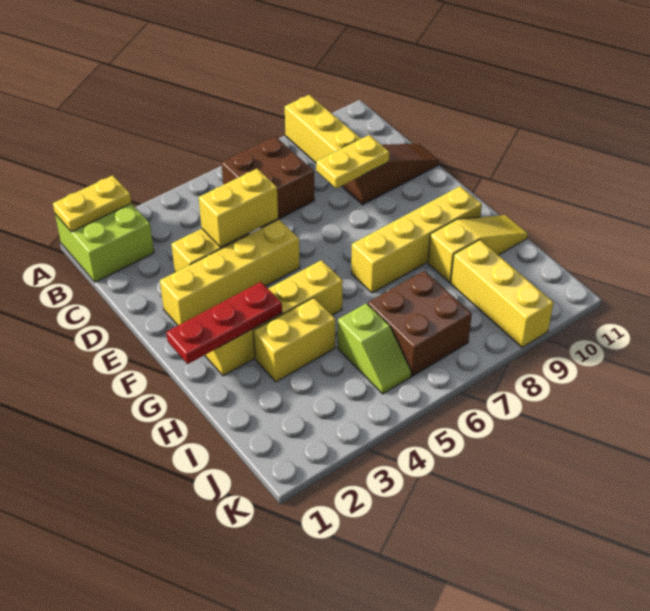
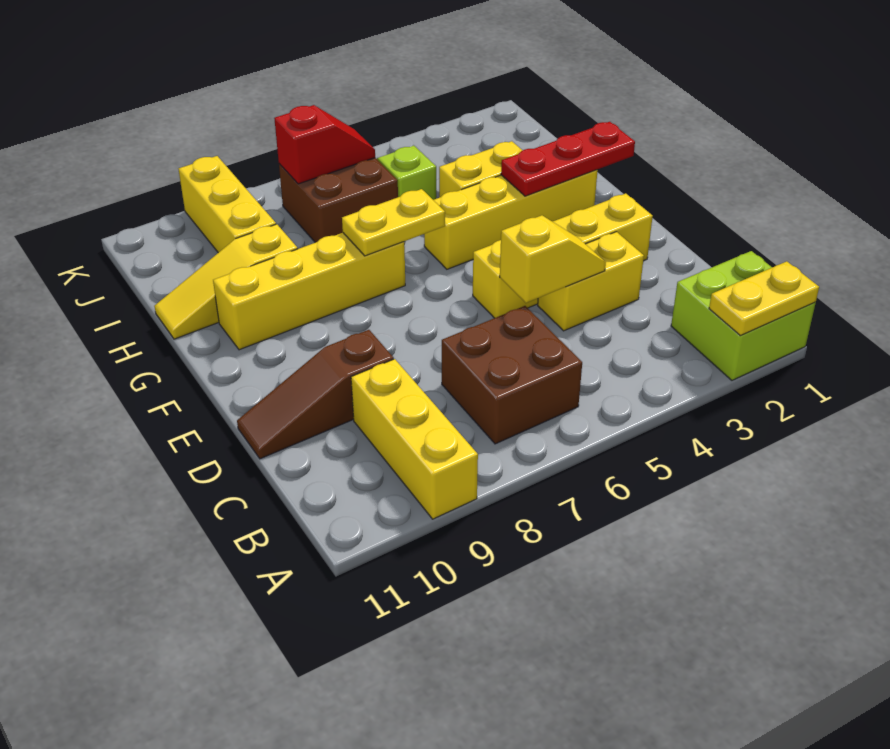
yellow 1x2 brick [199,169,278,247] -> yellow 1x2 slope [500,215,606,303]
yellow 1x2 plate [316,135,389,188] -> yellow 1x2 plate moved to [342,189,445,256]
none -> red 1x2 slope [274,105,375,184]

